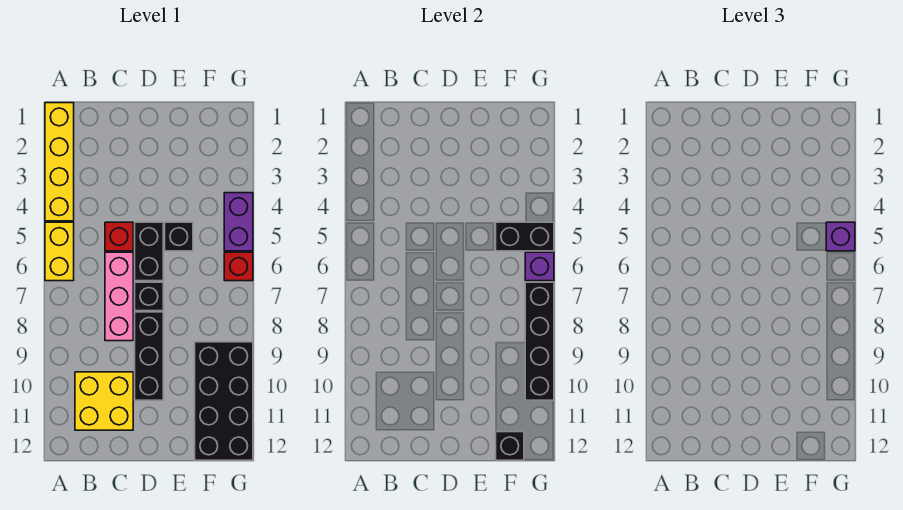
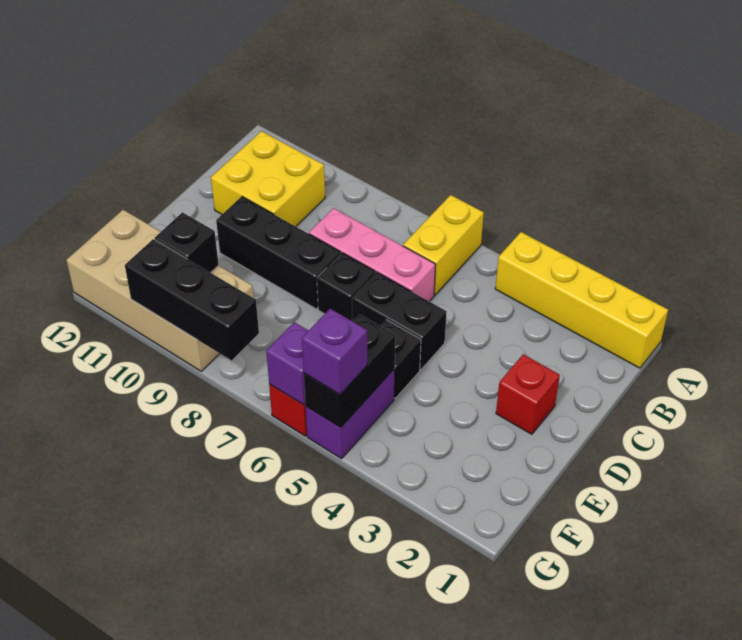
yellow 1x2 brick [45,222,74,281] -> yellow 1x2 brick turned to [403,195,484,295]
red 1x1 brick [105,222,133,251] -> red 1x1 brick moved to [496,354,560,434]
black 2x4 brick [195,342,253,460] -> tan 2x4 brick [66,210,254,371]
black 1x1 brick [496,432,524,460] -> black 1x1 brick moved to [155,212,219,273]
purple 1x2 brick [224,193,253,251] -> purple 1x2 brick turned to [306,369,395,459]
black 1x4 brick [525,282,554,400] -> black 1x3 brick [125,239,259,361]

